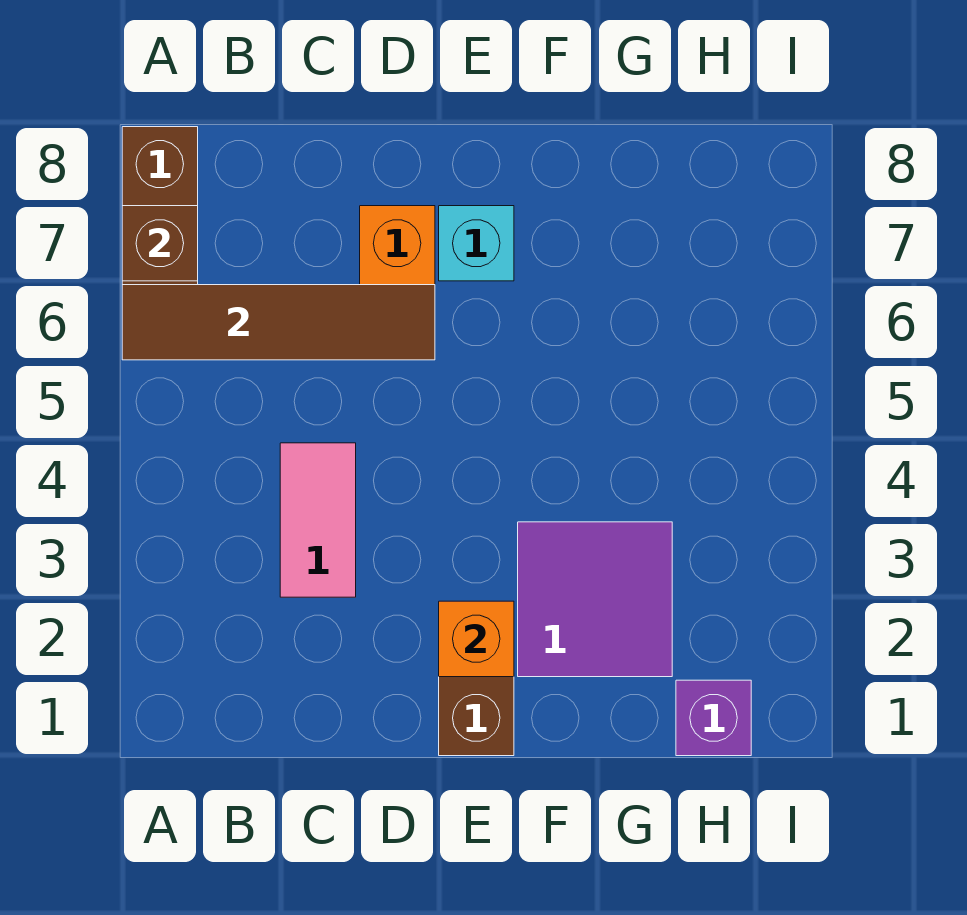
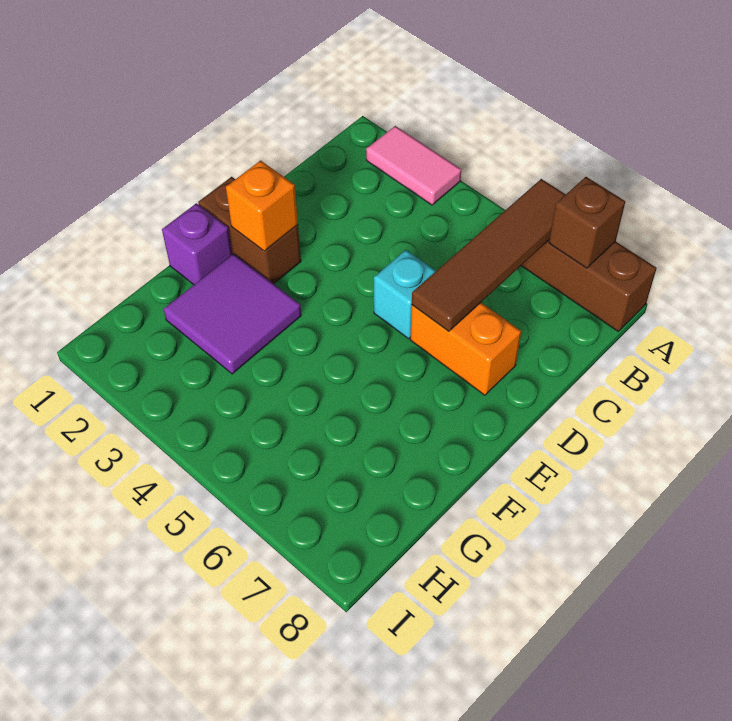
pink 1x2 tile [280,443,356,597] -> pink 1x2 tile moved to [366,126,461,205]
cyan 1x1 brick [439,206,514,281] -> cyan 1x1 brick moved to [374,250,436,339]
purple 1x1 brick [676,680,751,756] -> purple 1x1 brick moved to [162,203,232,285]

